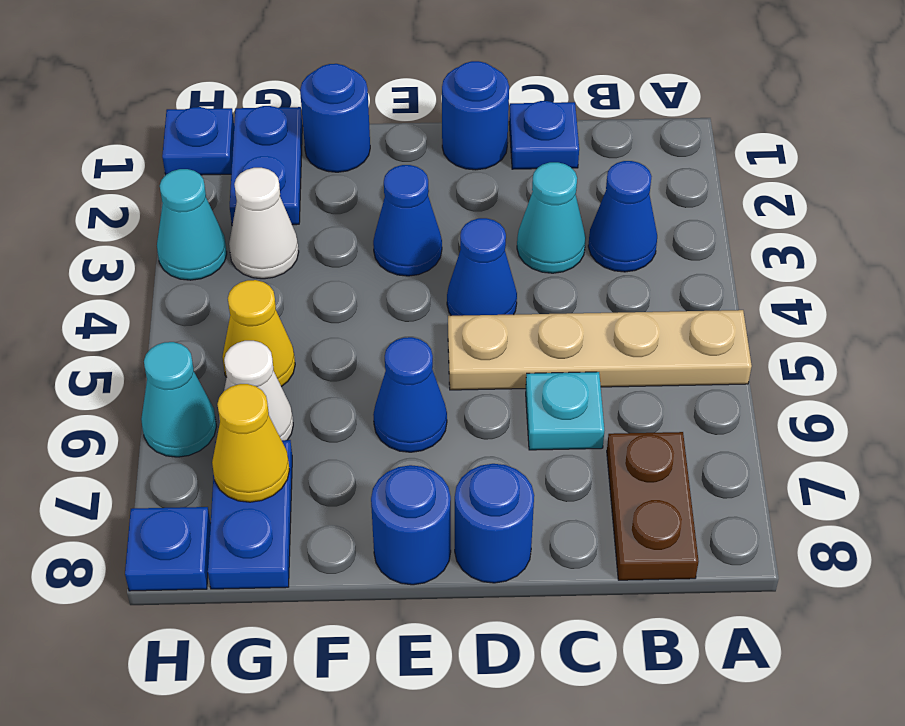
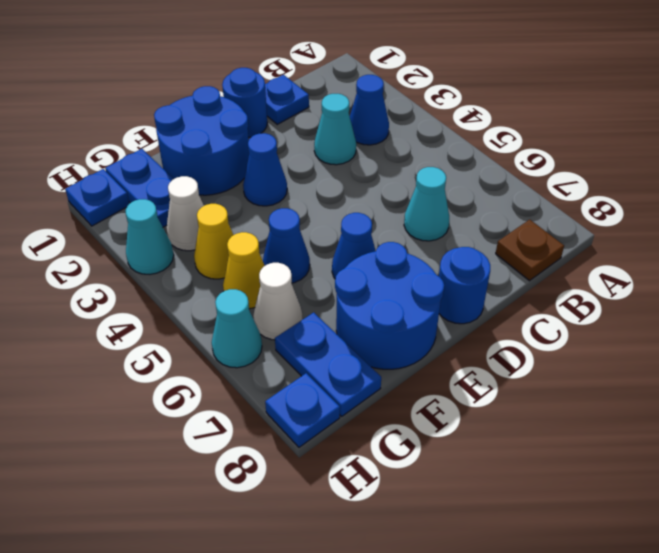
tan 1x4 plate [448,310,752,390] -> none
brown 1x2 plate [607,432,699,580] -> brown 1x1 plate [496,220,564,281]
cyan 1x1 plate [526,372,604,450] -> cyan 1x1 cone [404,167,449,241]
blue 1x1 cone [447,218,517,316] -> blue 1x1 cone moved to [263,208,310,283]
blue 1x1 round brick [371,465,451,585] -> blue 2x2 round brick [335,242,444,369]
blue 1x1 round brick [300,64,370,172] -> blue 2x2 round brick [154,86,249,195]
yellow 1x1 cone [212,384,290,502] -> yellow 1x1 cone moved to [194,204,233,279]

